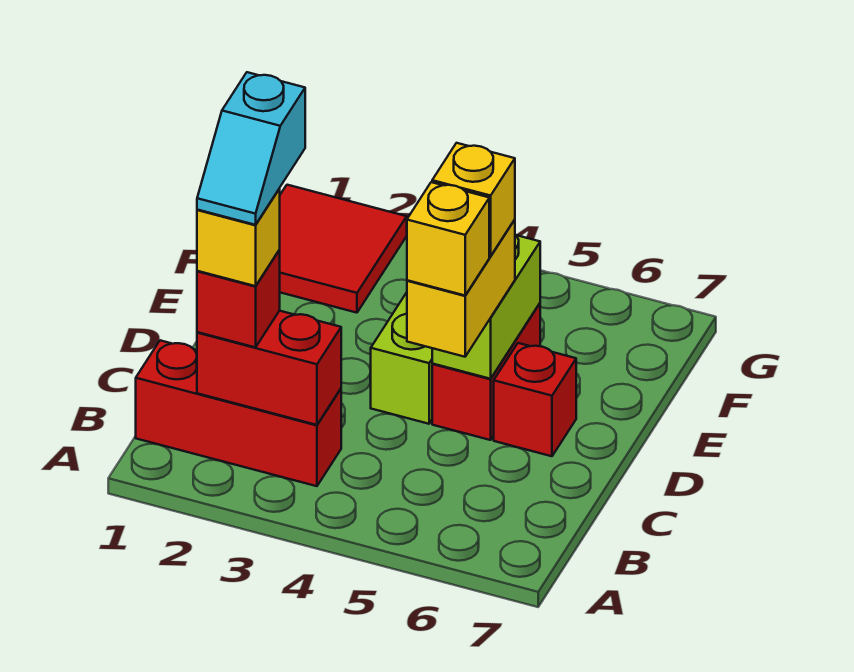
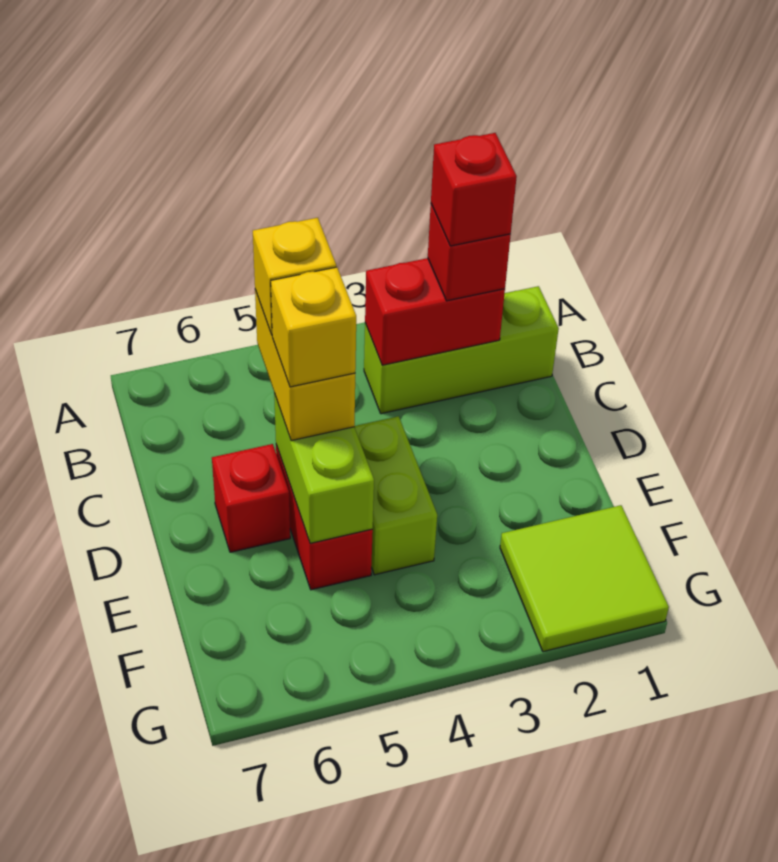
red 1x3 brick [136,340,341,486] -> lime 1x3 brick [364,286,559,414]
yellow 1x1 brick [197,188,280,286] -> red 1x1 brick [431,133,517,246]
cyan 1x2 slope [197,72,305,225] -> none
red 2x2 tile [280,185,407,313] -> lime 2x2 tile [500,505,669,652]

